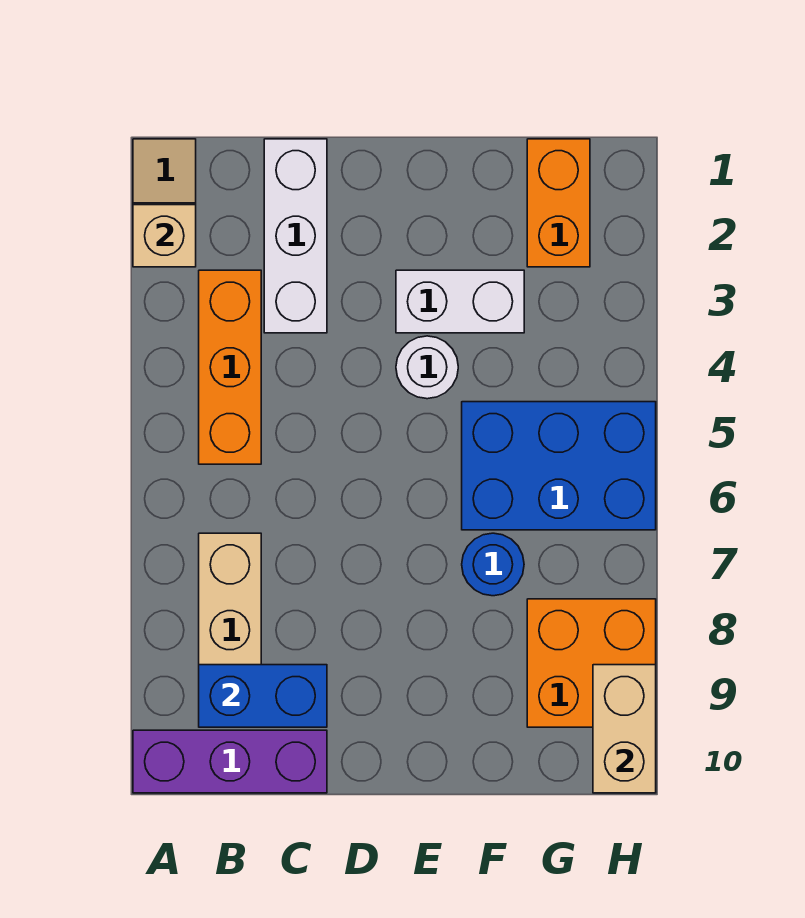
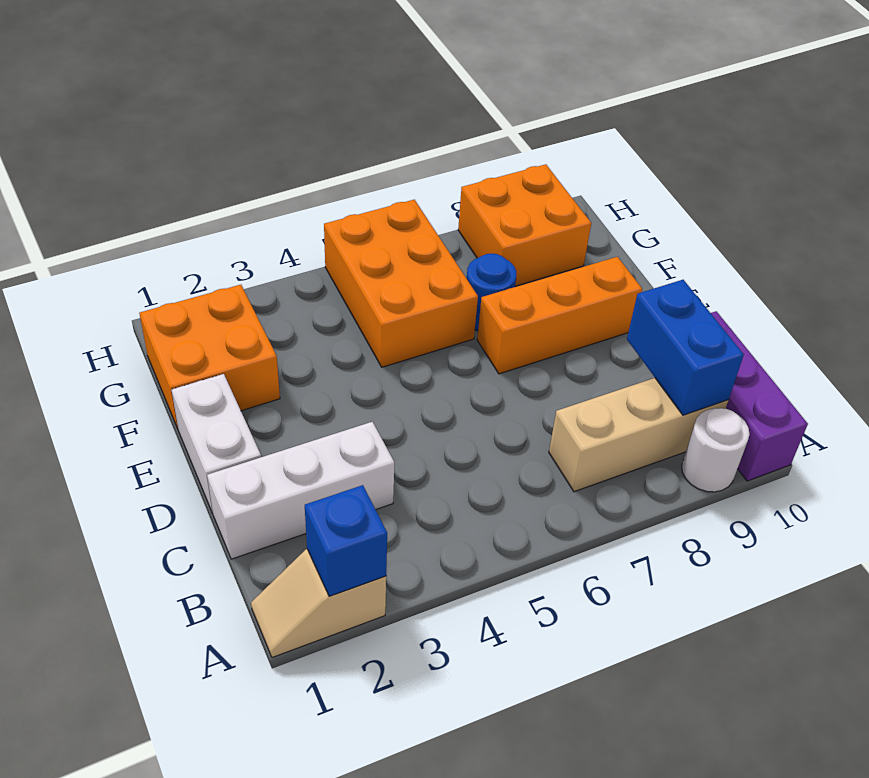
tan 1x1 brick [133,205,196,267] -> blue 1x1 brick [305,485,387,596]
orange 1x3 brick [199,270,261,464] -> orange 1x3 brick moved to [477,257,642,374]
white 1x2 brick [396,270,524,333] -> white 1x2 brick moved to [172,374,261,514]
white 1x1 round brick [396,336,458,399] -> white 1x1 round brick moved to [682,408,750,492]
blue 2x3 brick [462,402,656,530] -> orange 2x3 brick [324,200,478,367]
orange 1x2 brick [527,139,590,267] -> orange 2x2 brick [139,285,280,428]
tan 1x2 brick [593,665,656,793] -> none

